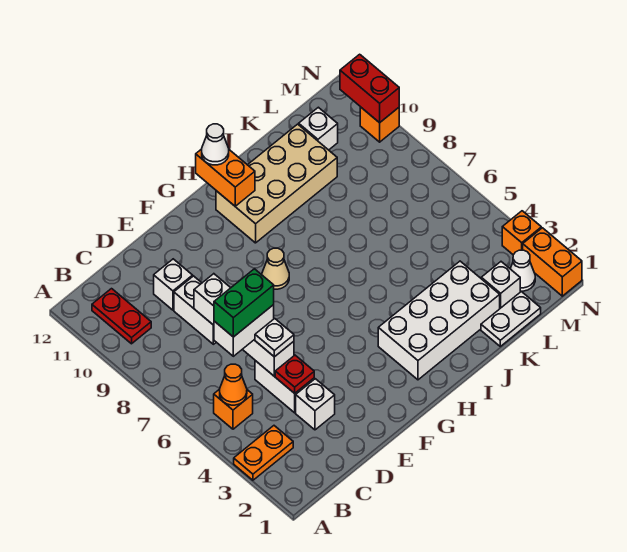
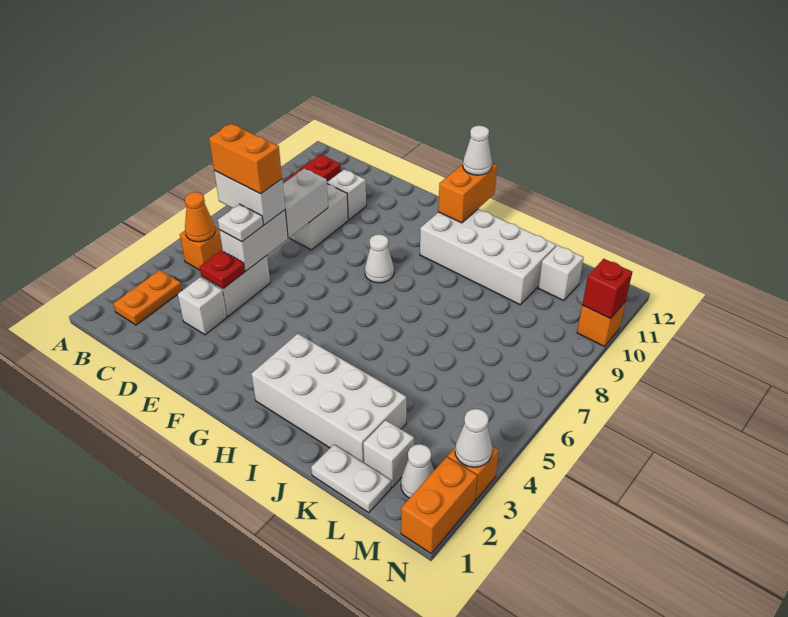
orange 1x2 plate [234,426,293,480] -> orange 1x2 plate turned to [113,270,182,325]
green 1x2 brick [214,269,274,337] -> orange 1x2 brick [209,124,282,194]
tan 1x1 cone [262,248,289,289] -> white 1x1 cone [365,234,394,283]
tan 2x4 brick [216,124,337,243] -> white 2x4 brick [420,209,556,305]
none -> white 1x1 cone [455,409,492,467]
red 1x2 brick [340,54,399,123] -> red 1x1 brick [582,259,632,319]

